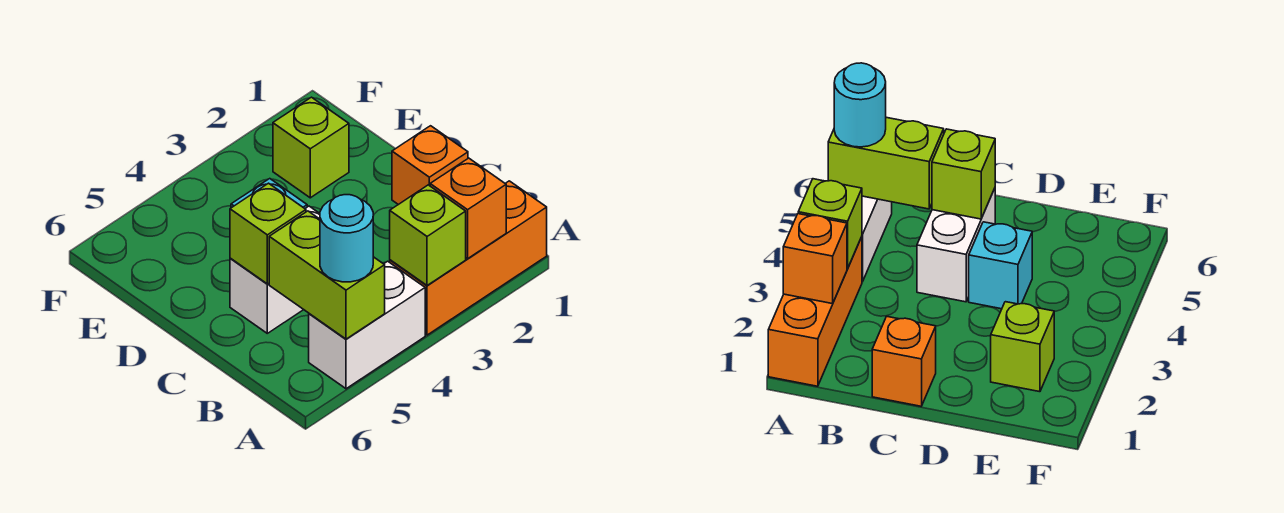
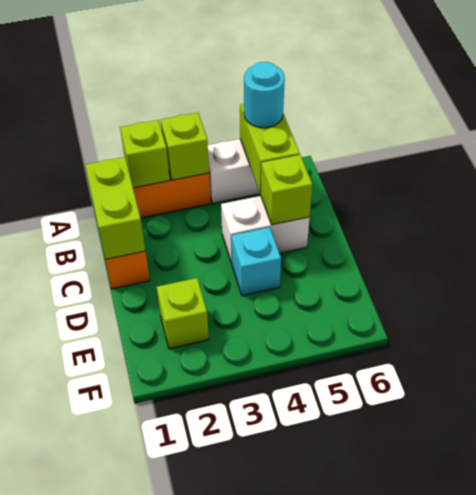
orange 1x1 brick [430,158,506,259] -> lime 1x1 brick [120,120,170,188]
none -> lime 1x2 brick [85,157,145,259]

